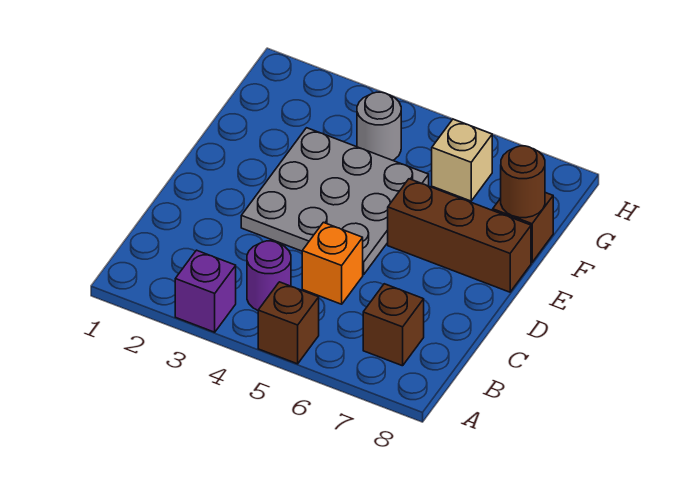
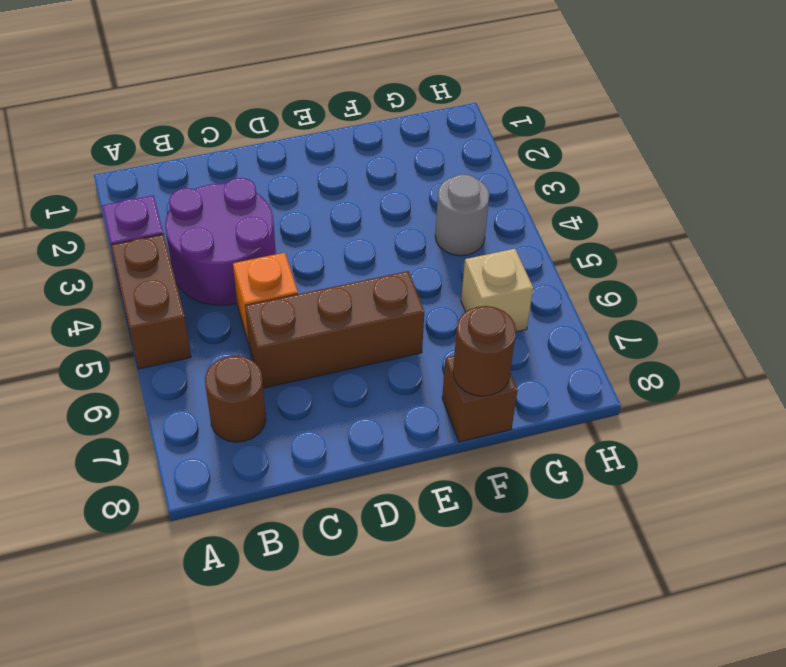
brown 1x1 brick [258,282,319,364] -> brown 1x2 brick [111,234,191,369]
purple 1x1 round brick [247,241,291,310] -> purple 2x2 round brick [165,178,276,305]
brown 1x1 brick [363,284,424,366] -> brown 1x1 round brick [205,356,266,442]
grey 3x3 plate [241,128,429,275] -> none
brown 1x3 brick [388,179,531,292] -> brown 1x3 brick turned to [245,271,424,388]

